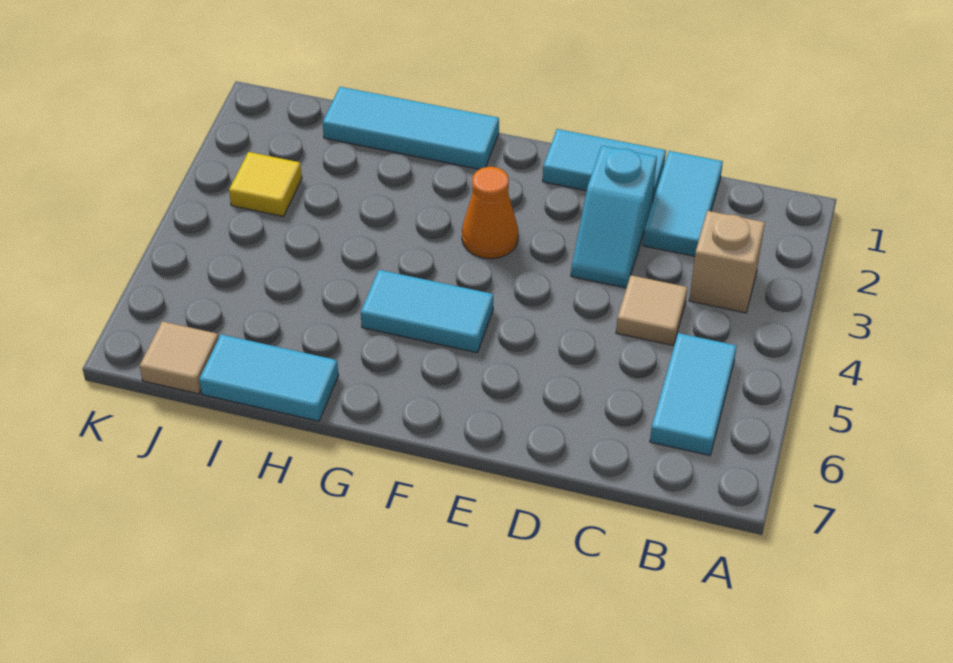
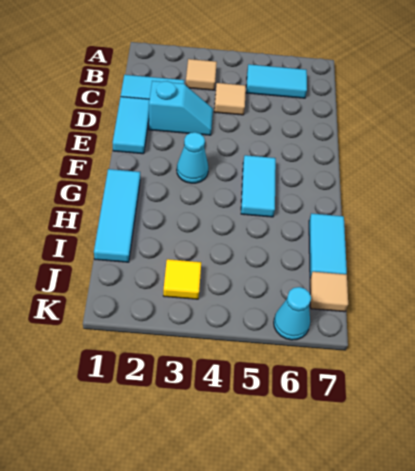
tan 1x1 brick [689,211,765,313] -> tan 1x1 tile [186,59,217,90]
orange 1x1 cone [462,167,518,259] -> cyan 1x1 cone [177,132,208,183]
none -> cyan 1x1 cone [274,287,311,340]

